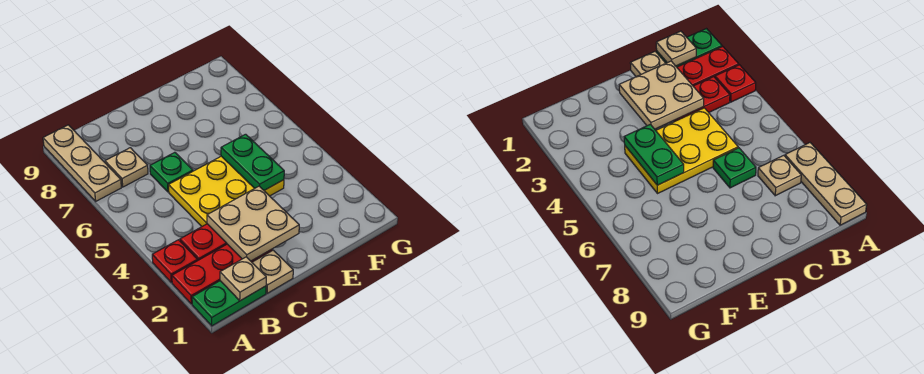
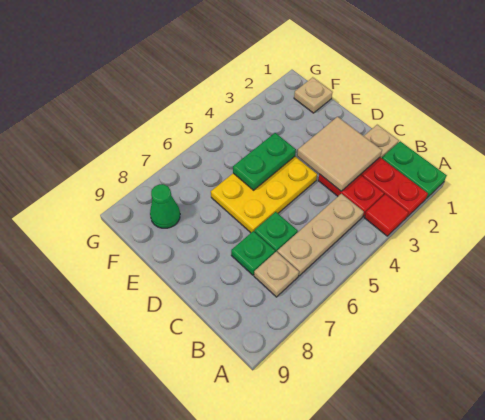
red 1x1 plate [152,240,198,282] -> red 1x1 tile [364,194,408,236]
tan 1x3 plate [43,125,121,201] -> tan 1x3 plate moved to [277,194,364,276]
tan 1x1 plate [220,257,266,301] -> tan 1x1 plate moved to [294,77,333,113]
tan 2x2 plate [207,186,299,261] -> tan 2x2 tile [297,117,382,191]
yellow 2x3 plate [169,156,284,226] -> yellow 2x3 plate turned to [211,157,317,233]
none -> green 1x1 plate [231,231,275,275]
none -> green 1x1 cone [150,184,180,228]

